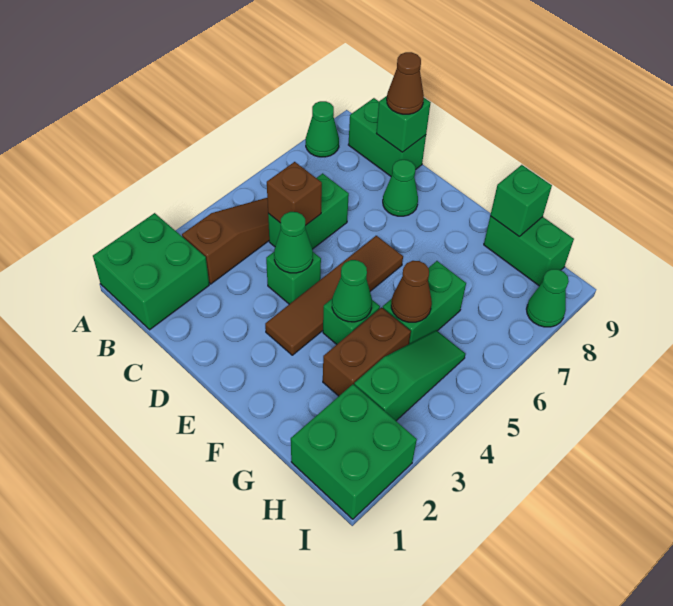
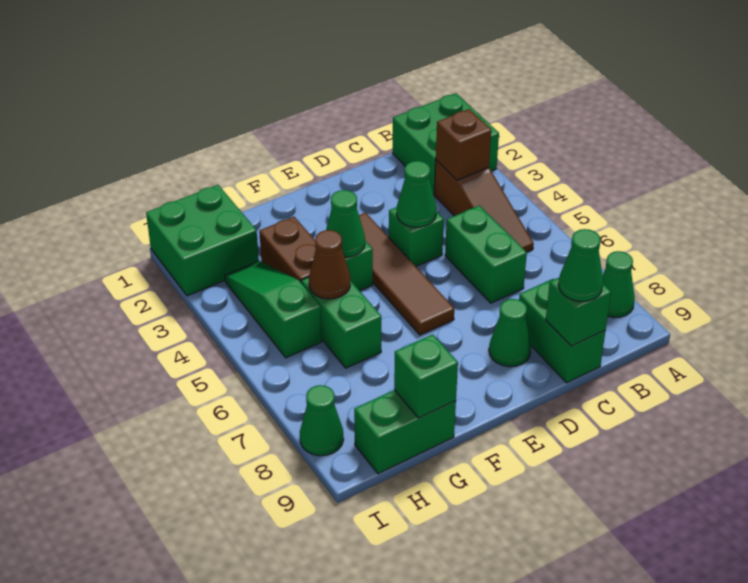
green 1x2 brick [348,98,426,176] -> green 1x2 brick turned to [519,279,606,383]
brown 1x1 brick [267,162,322,225] -> brown 1x1 brick moved to [436,109,491,180]
brown 1x1 cone [387,52,424,114] -> green 1x1 cone [559,229,603,301]
green 1x3 slope [354,330,465,421] -> green 1x3 slope turned to [225,261,322,358]

